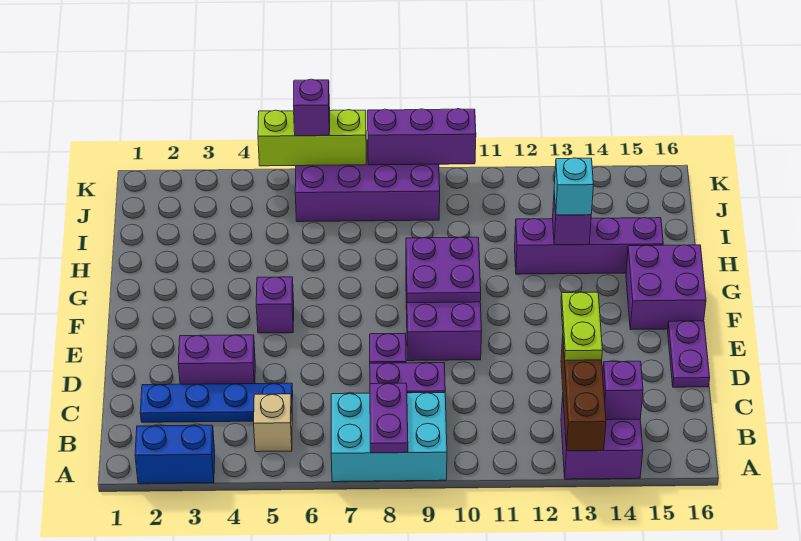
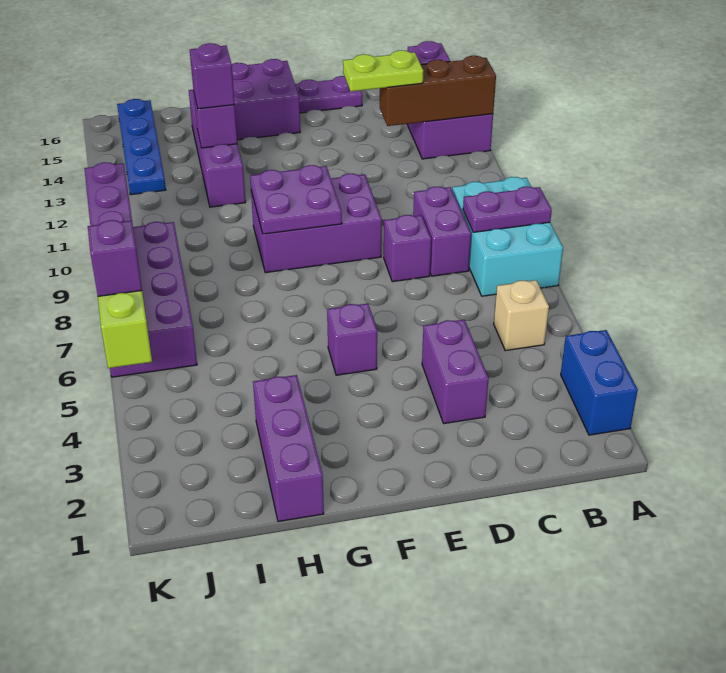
blue 1x4 plate [140,383,293,422] -> blue 1x4 plate moved to [117,99,166,195]
none -> purple 1x3 brick [253,375,324,521]
cyan 1x1 brick [554,158,594,215] -> purple 1x1 brick [190,43,235,109]

